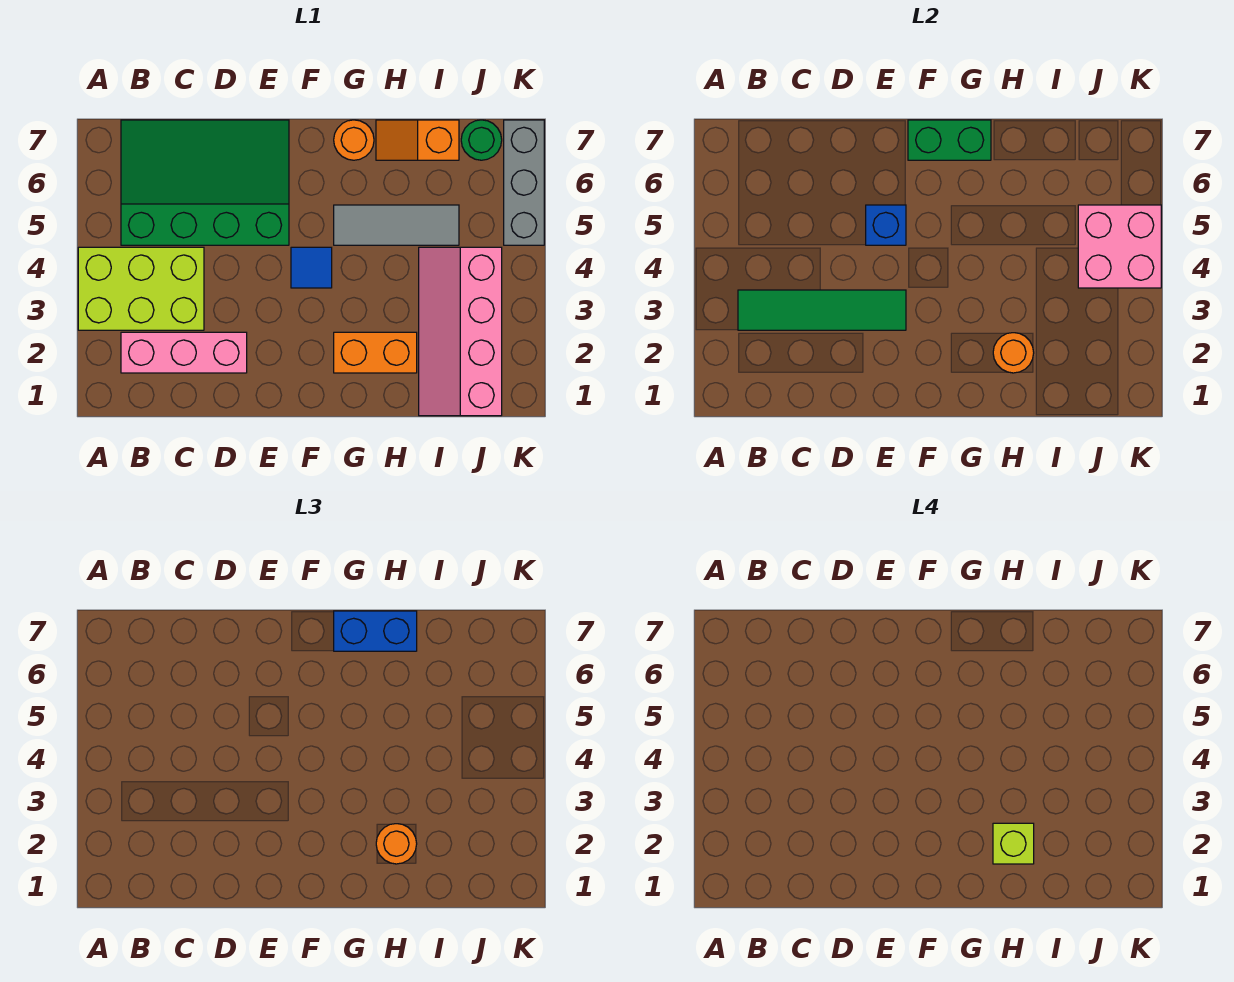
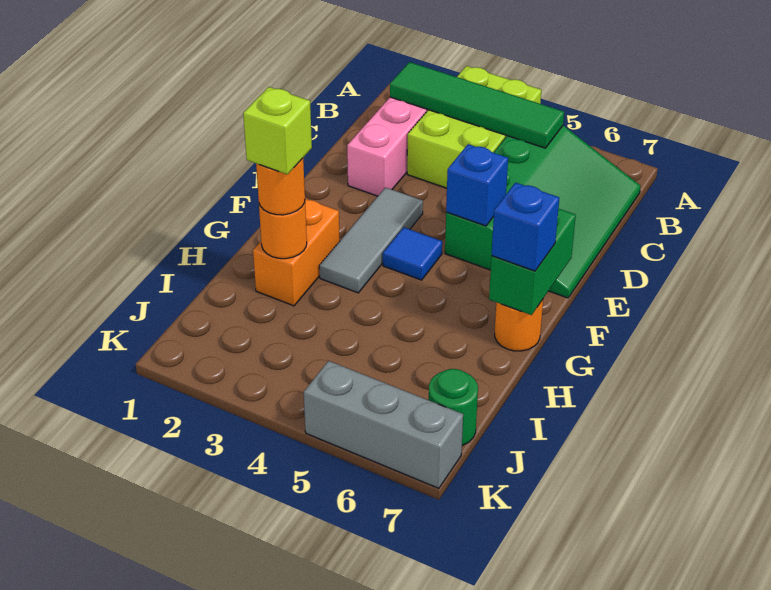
green 1x4 tile [738,290,906,330] -> green 1x4 tile turned to [390,62,564,148]
grey 1x3 tile [334,205,459,245] -> grey 1x3 tile moved to [319,188,423,293]
blue 1x2 brick [334,611,417,651] -> blue 1x1 brick [492,183,559,271]
orange 1x2 slope [376,120,459,160] -> none
pink 2x4 slope [419,247,502,416] -> none
pink 2x2 brick [1078,205,1161,288] -> none

